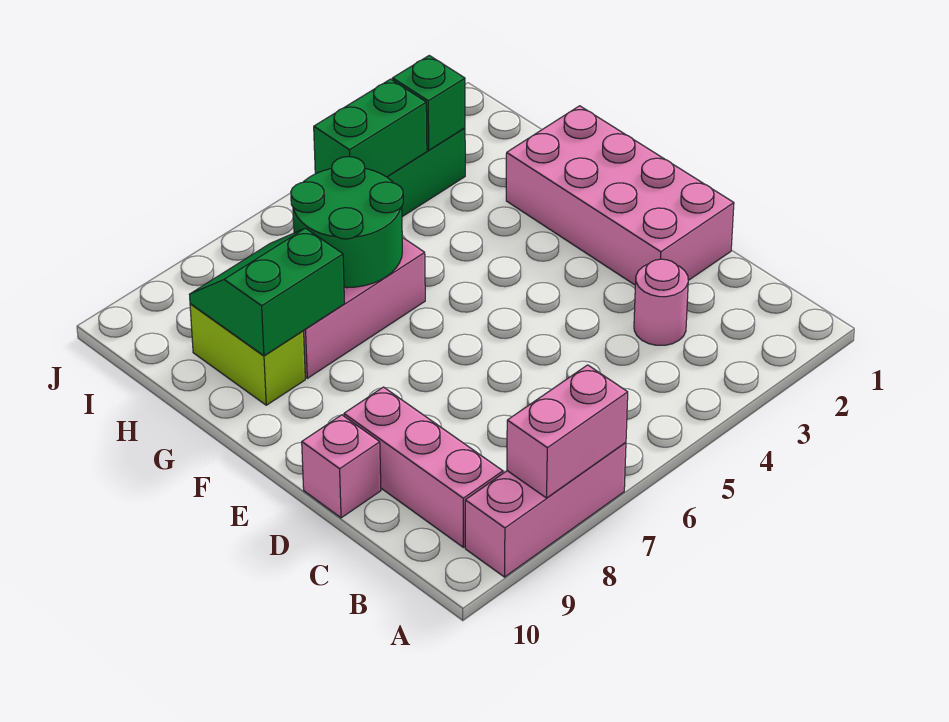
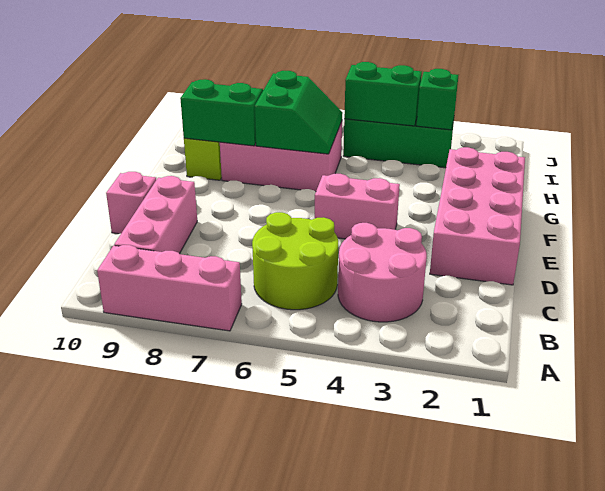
pink 1x2 brick [507,365,628,498] -> pink 1x2 brick moved to [315,174,400,239]
none -> lime 2x2 round brick [252,212,338,310]
pink 1x1 round brick [634,259,688,345] -> pink 2x2 round brick [338,223,427,322]
green 2x2 round brick [291,157,403,288] -> green 2x2 slope [255,71,343,154]

